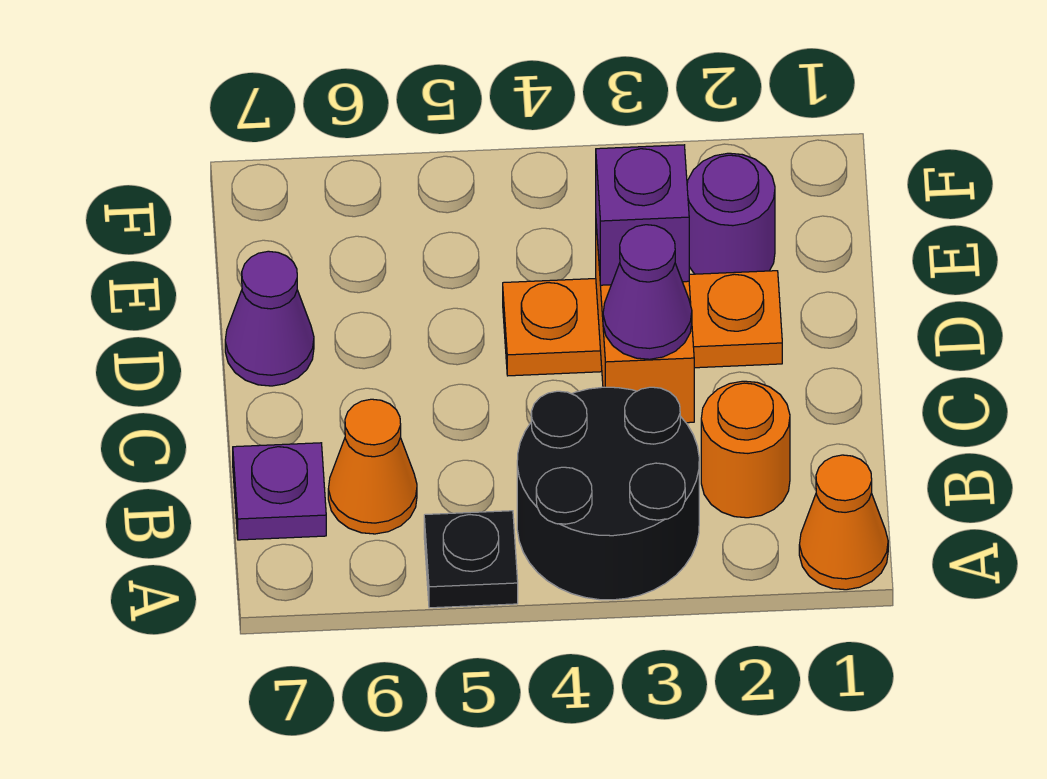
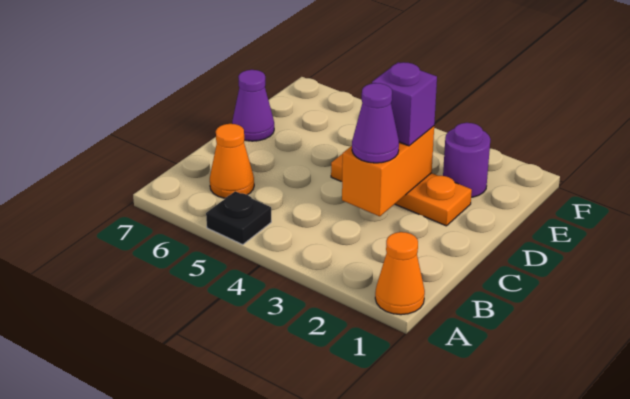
black 2x2 round brick [517,387,699,600] -> none
orange 1x1 round brick [701,381,790,518] -> none
purple 1x1 plate [233,443,326,540] -> none

